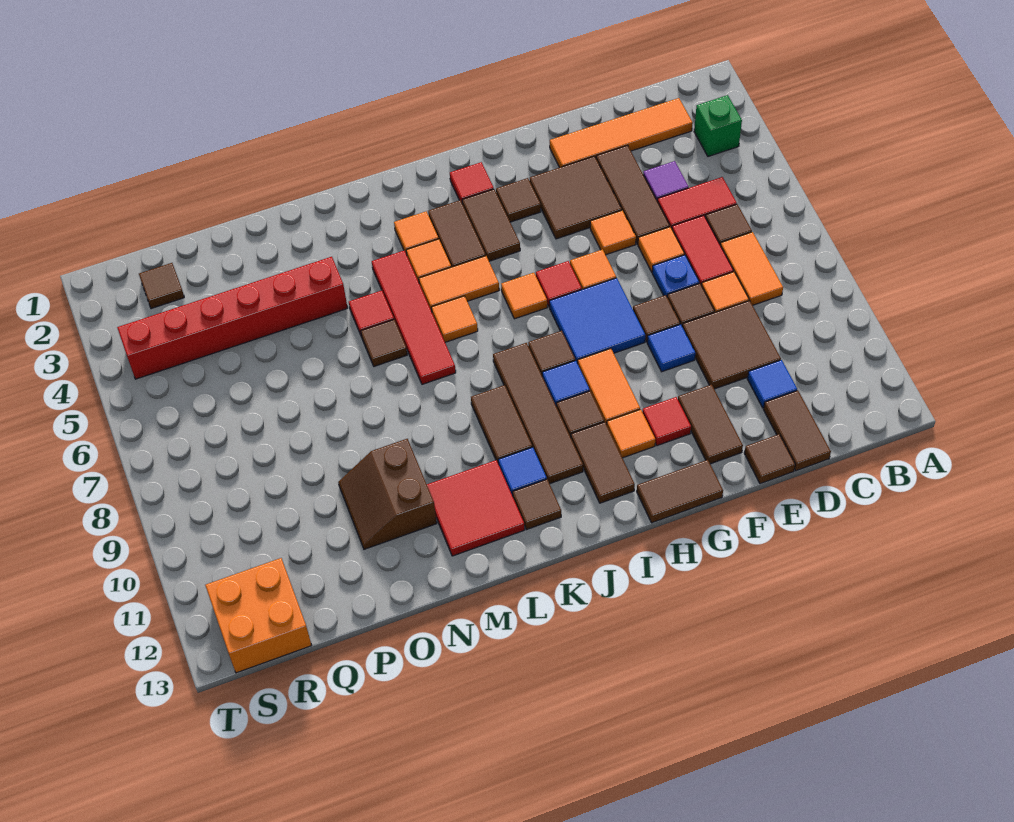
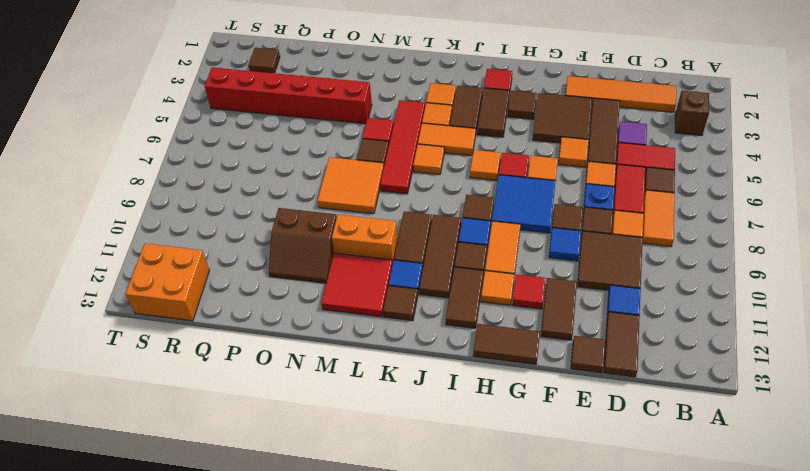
green 1x1 brick [694,95,742,157] -> brown 1x1 brick [675,91,709,136]
brown 1x4 tile [493,343,583,484] -> brown 1x3 tile [419,215,461,298]
none -> orange 1x2 brick [332,215,398,264]
none -> orange 2x2 tile [317,157,384,214]
brown 2x2 slope [338,439,437,549] -> brown 2x2 slope turned to [269,208,337,283]

